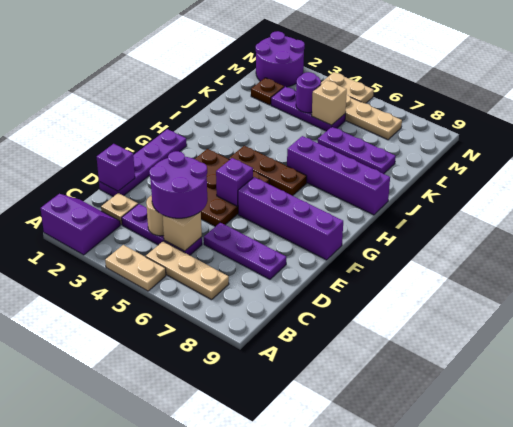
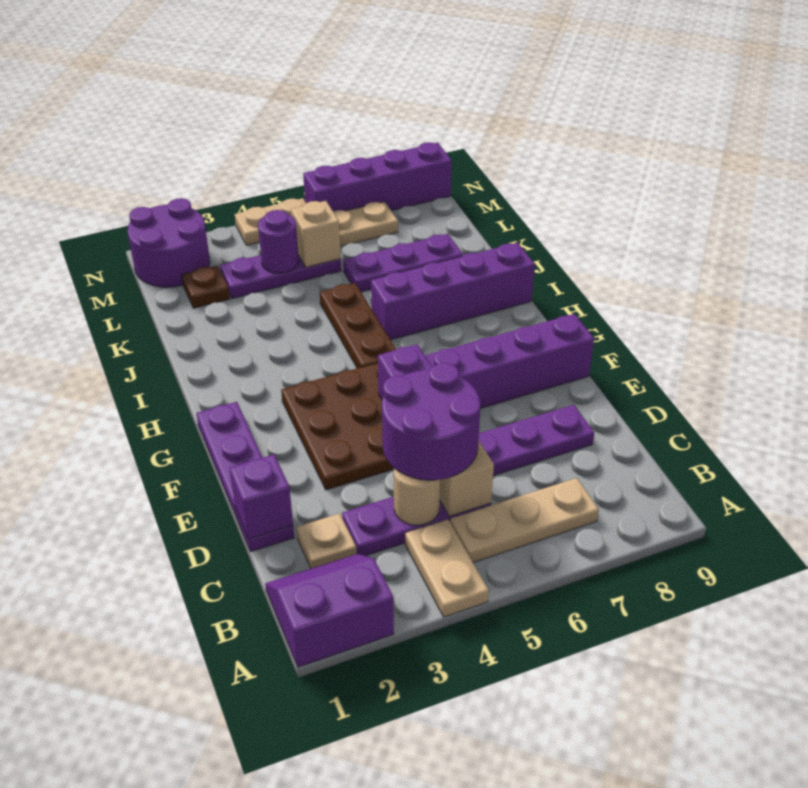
tan 1x2 plate [105,245,166,291] -> tan 1x2 plate turned to [405,519,489,617]
brown 1x3 plate [229,146,307,196] -> brown 1x3 plate turned to [320,283,396,368]
none -> purple 1x4 brick [303,142,452,212]

